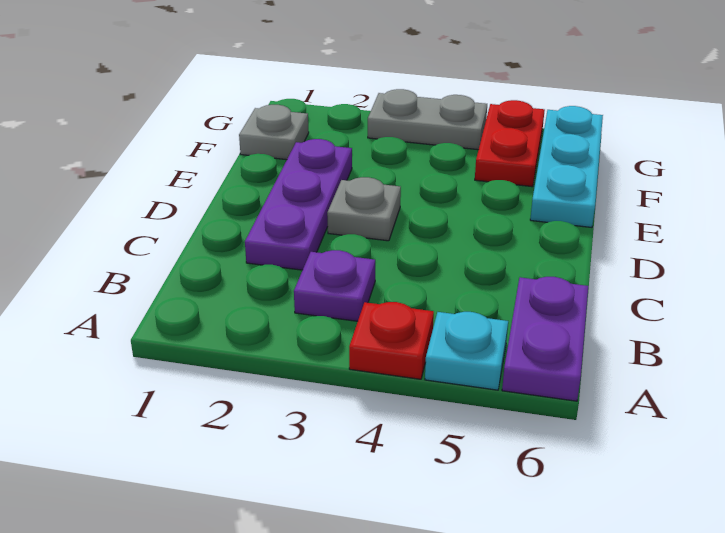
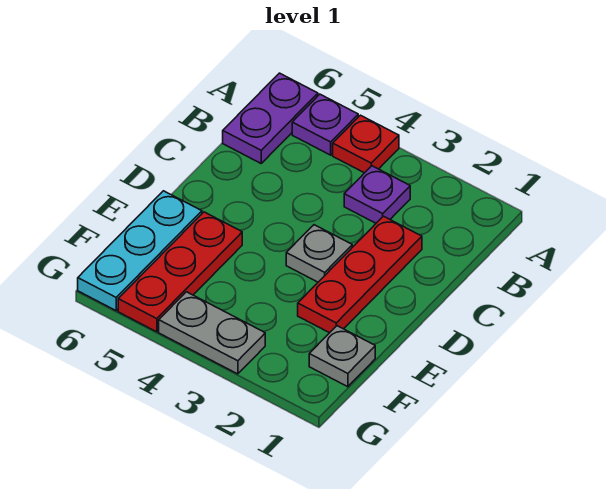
cyan 1x1 plate [425,312,508,390] -> purple 1x1 plate [292,94,358,155]
purple 1x3 plate [245,139,352,270] -> red 1x3 plate [298,216,422,333]
red 1x2 plate [475,100,545,187] -> red 1x3 plate [118,212,242,332]

